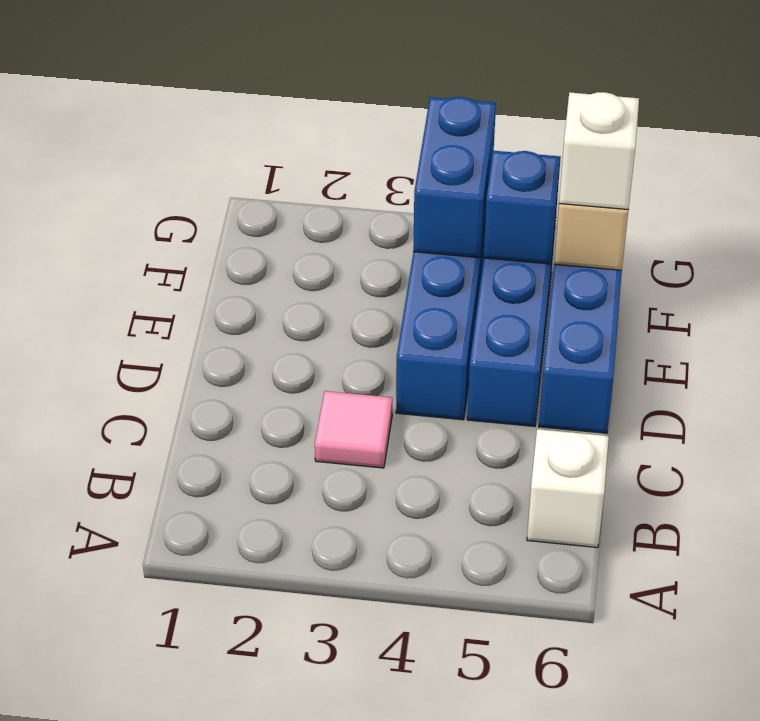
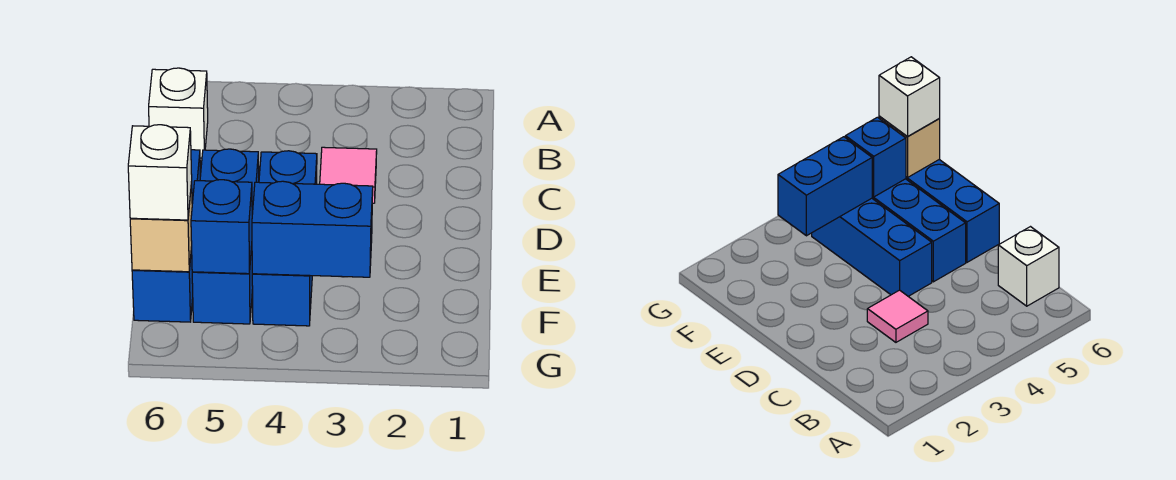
blue 1x2 brick [413,97,496,258] -> blue 1x2 brick turned to [252,181,373,277]

